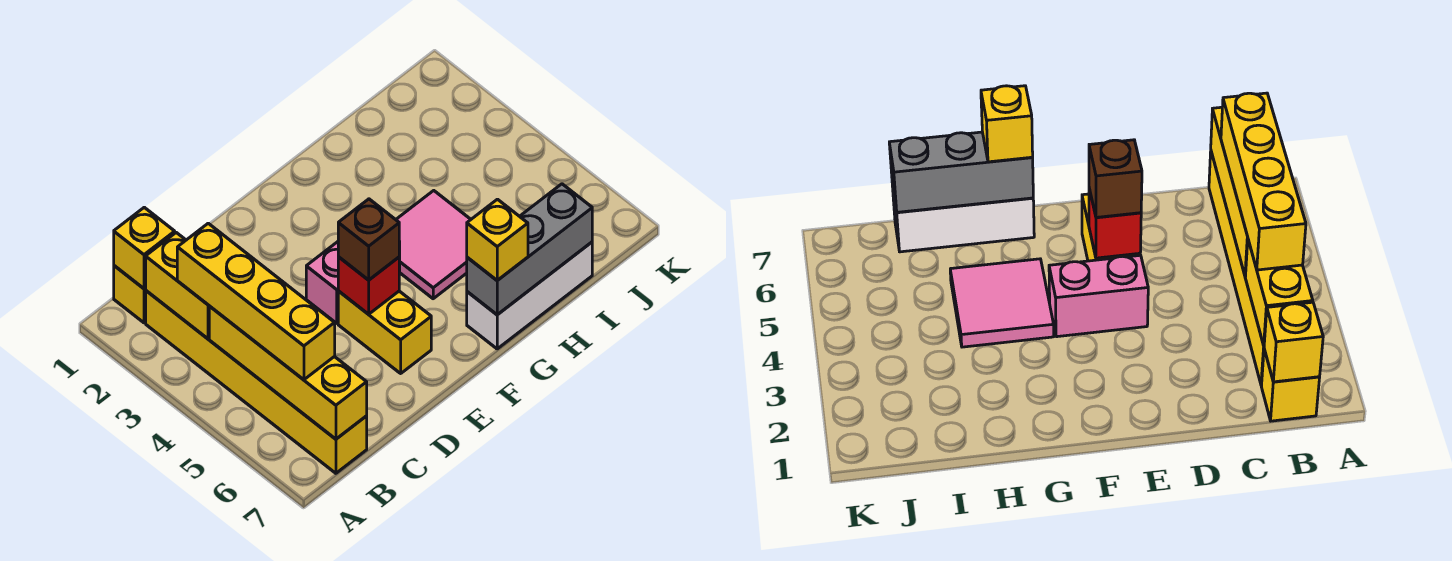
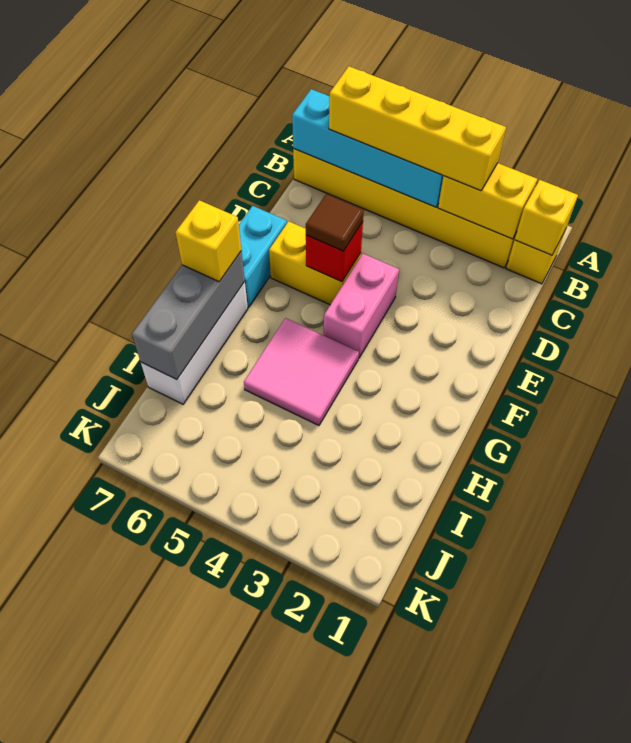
yellow 1x4 brick [209,306,367,439] -> cyan 1x4 brick [292,89,443,207]
brown 1x1 brick [338,199,399,280] -> brown 1x1 tile [306,194,364,251]
none -> cyan 1x2 brick [239,206,287,307]

